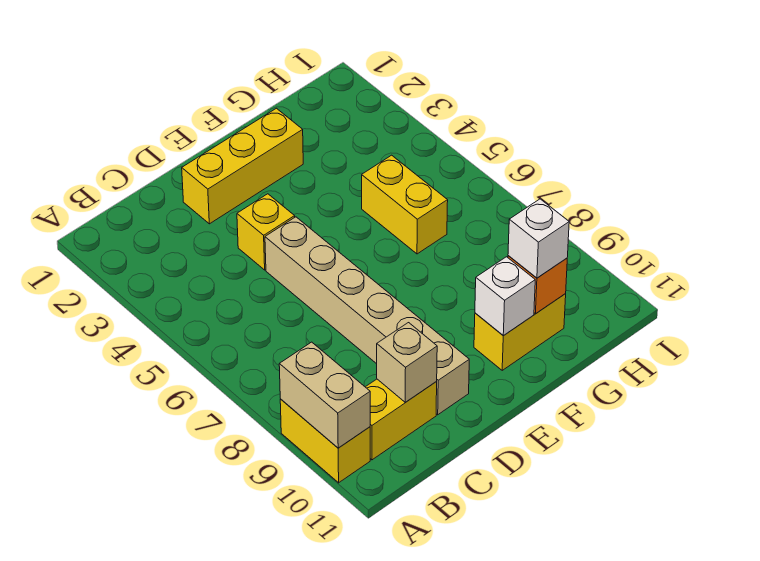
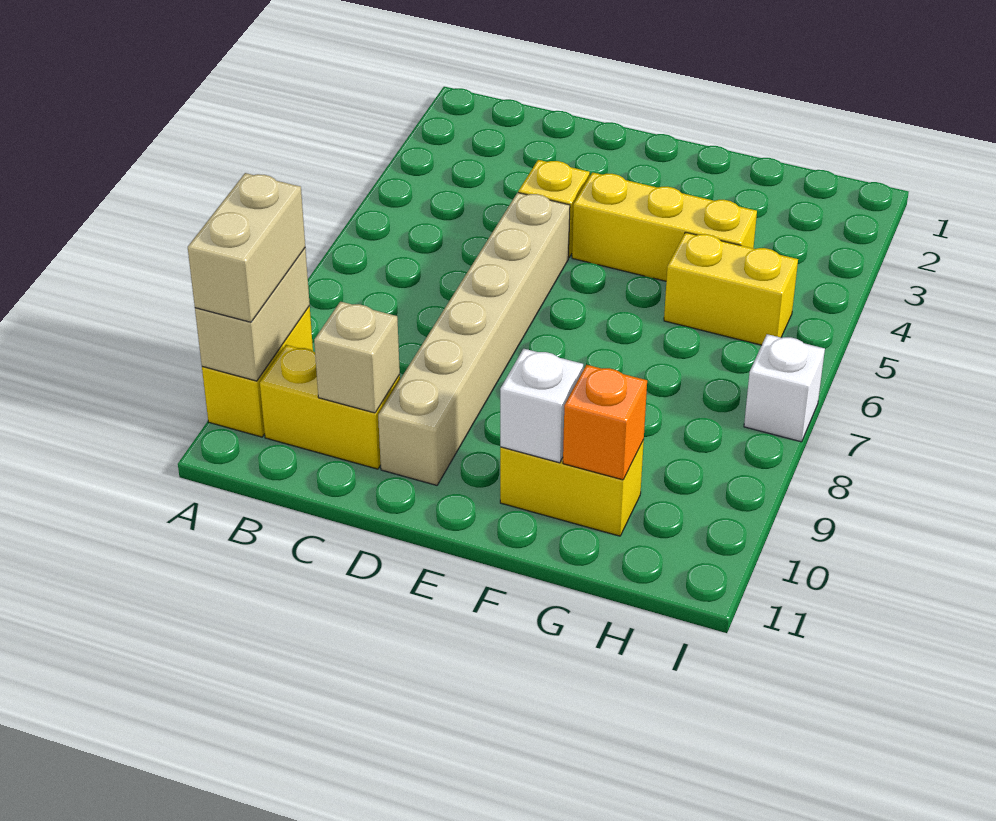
none -> tan 1x2 brick [188,173,305,322]
yellow 1x3 brick [182,108,303,224] -> yellow 1x3 brick moved to [572,172,757,281]
yellow 1x2 brick [362,155,448,254] -> yellow 1x2 brick turned to [664,232,798,345]
white 1x1 brick [508,199,569,278] -> white 1x1 brick moved to [744,334,825,442]

